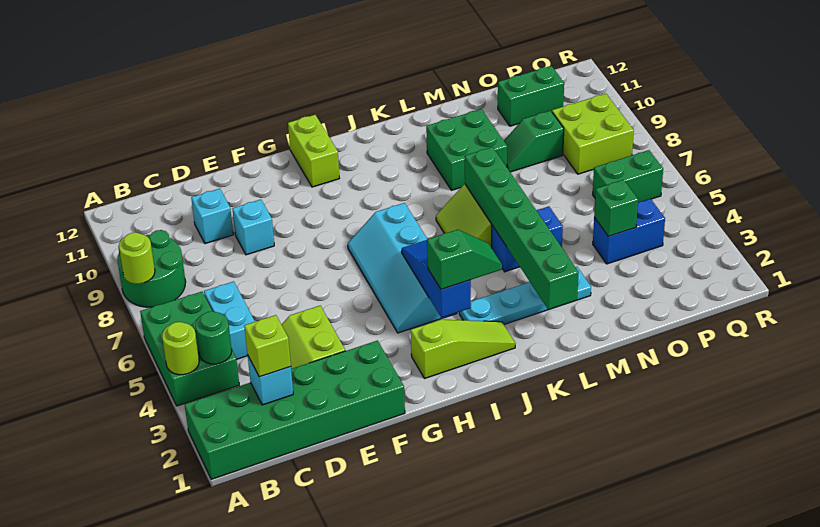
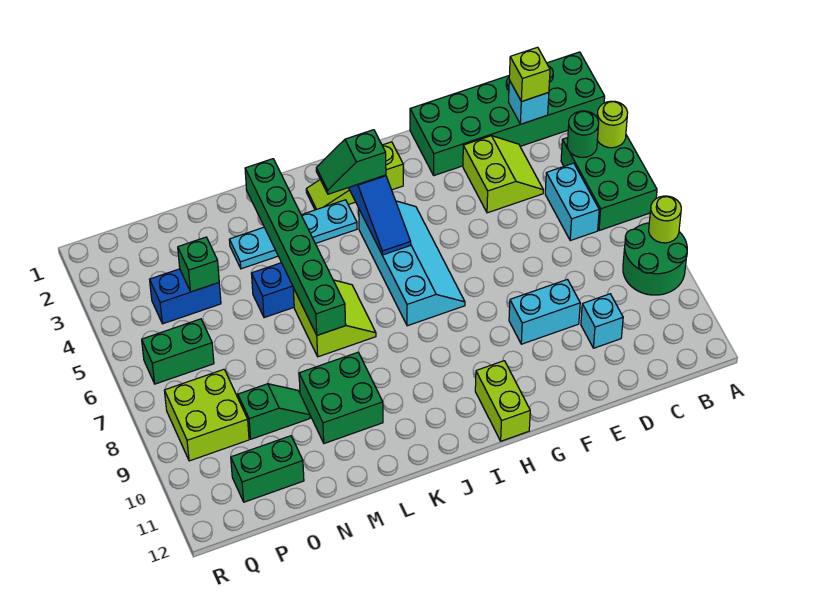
cyan 1x1 brick [232,200,274,255] -> cyan 1x2 brick [509,280,580,344]

